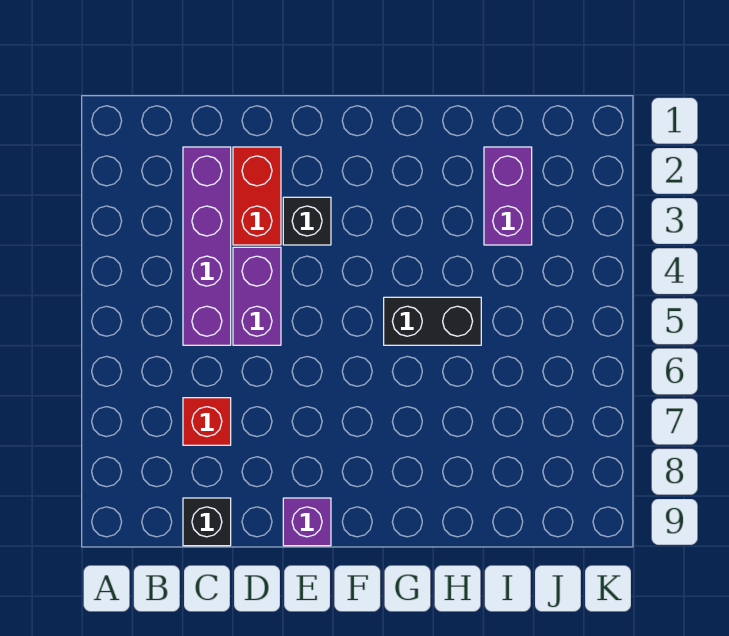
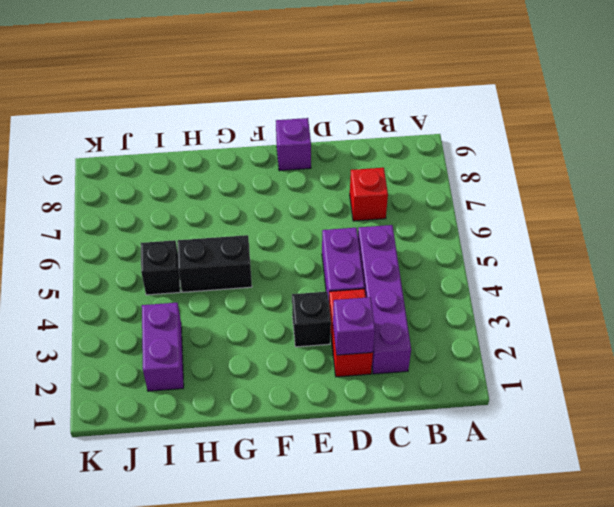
black 1x1 brick [183,498,231,546] -> black 1x1 brick moved to [141,240,180,295]
none -> purple 1x1 brick [333,297,375,355]

